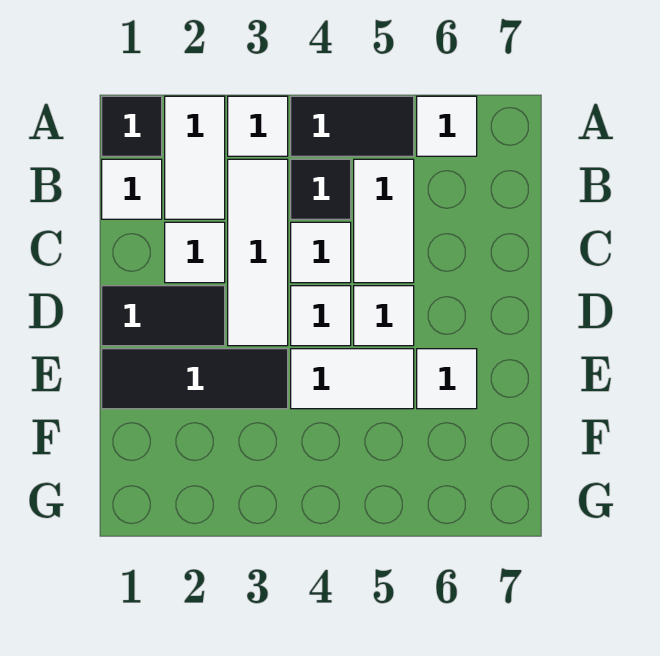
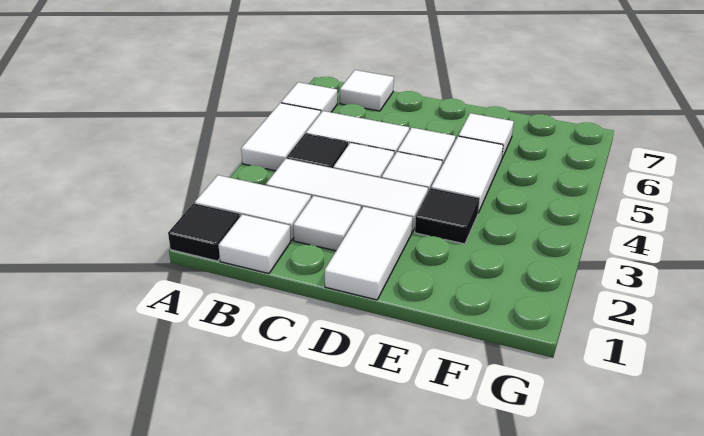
white 1x1 tile [228,96,288,156] -> white 1x1 tile moved to [340,70,394,111]
black 1x2 tile [291,96,414,156] -> white 1x2 tile [241,103,321,171]
black 1x2 tile [102,286,225,346] -> white 1x2 tile [325,207,412,300]
black 1x3 tile [102,349,288,409] -> black 1x1 tile [415,188,479,244]

